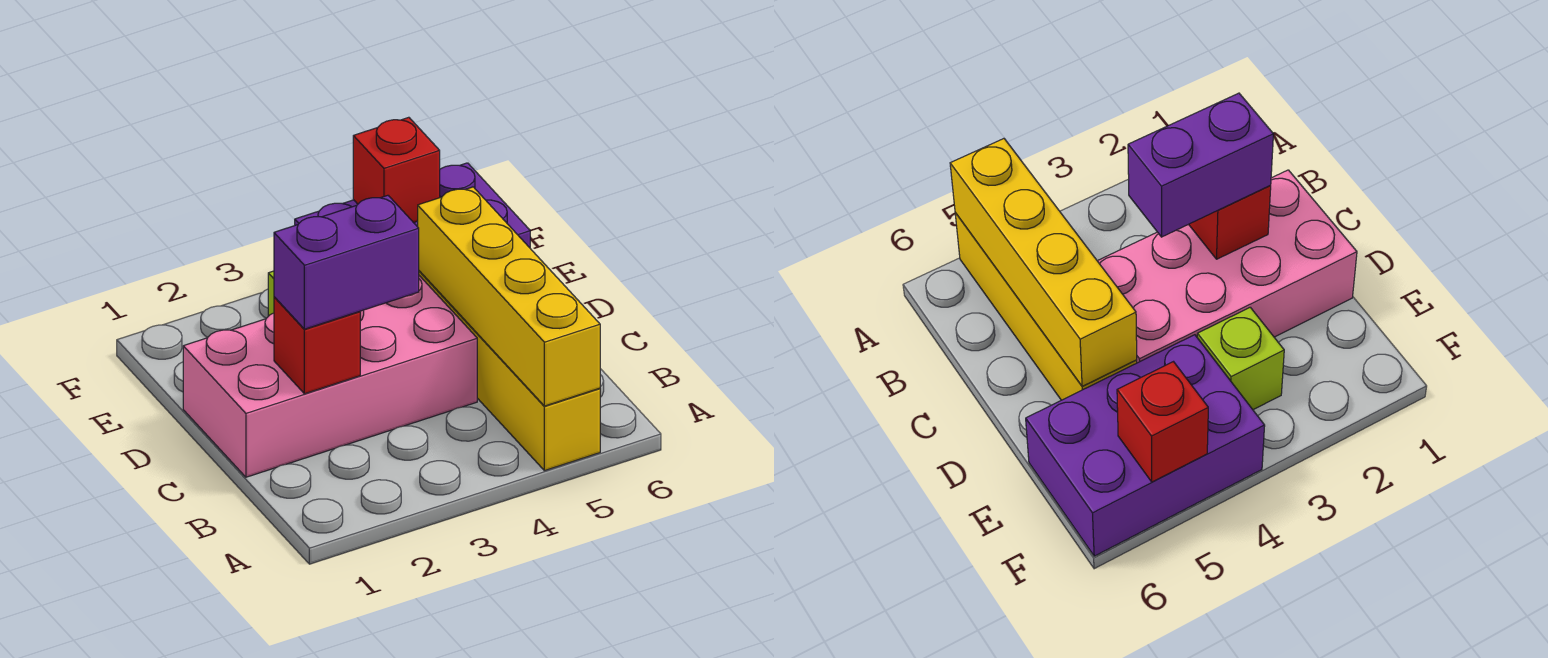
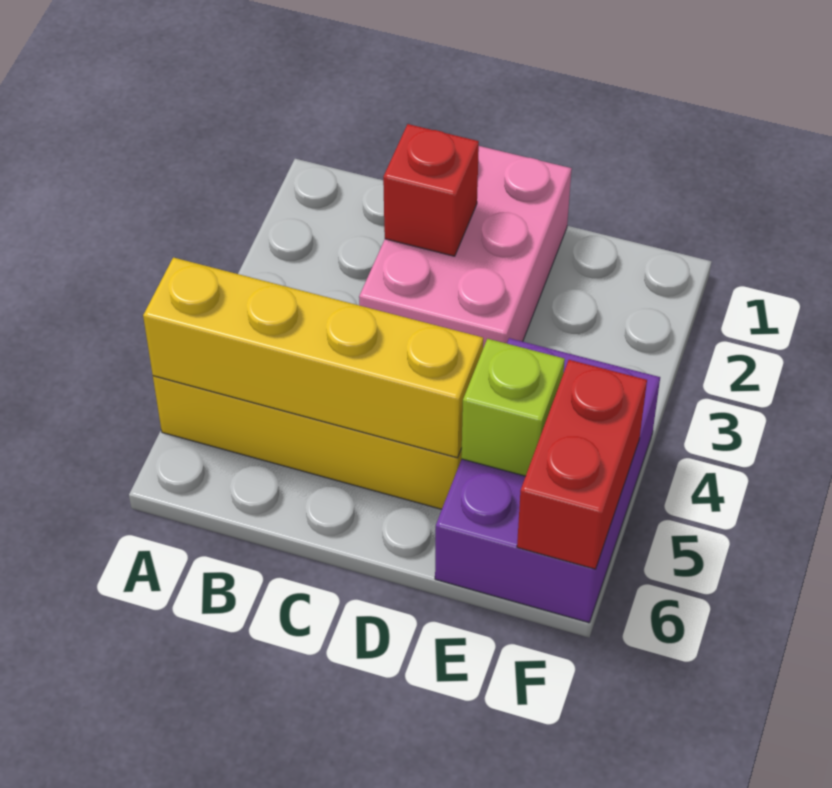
pink 2x4 brick [183,276,477,477] -> pink 2x3 brick [359,146,572,348]
purple 1x2 brick [274,195,419,329] -> none
lime 1x1 brick [1197,307,1284,410] -> lime 1x1 brick moved to [461,339,565,476]
red 1x1 brick [353,117,440,223] -> red 1x2 brick [517,360,647,569]

